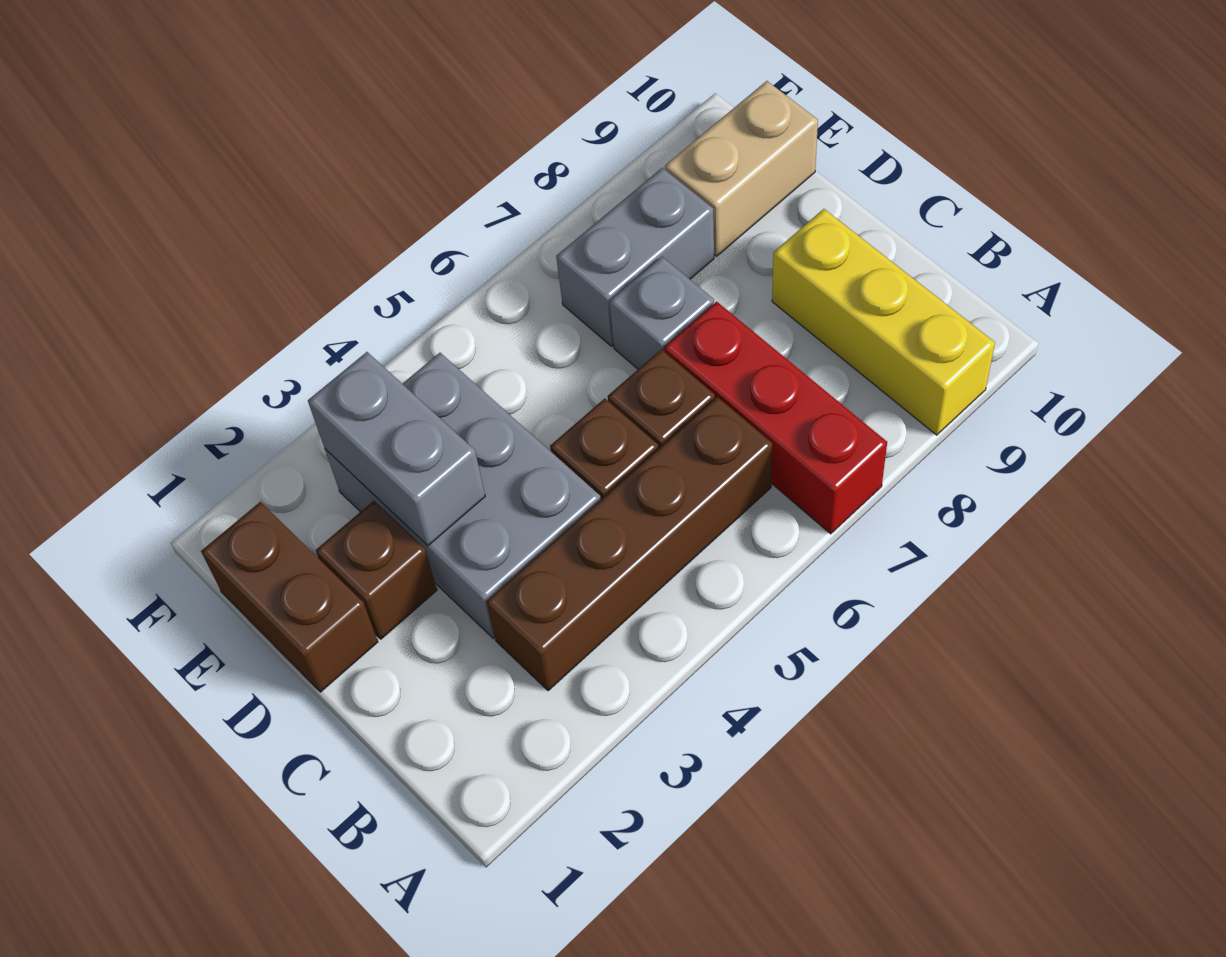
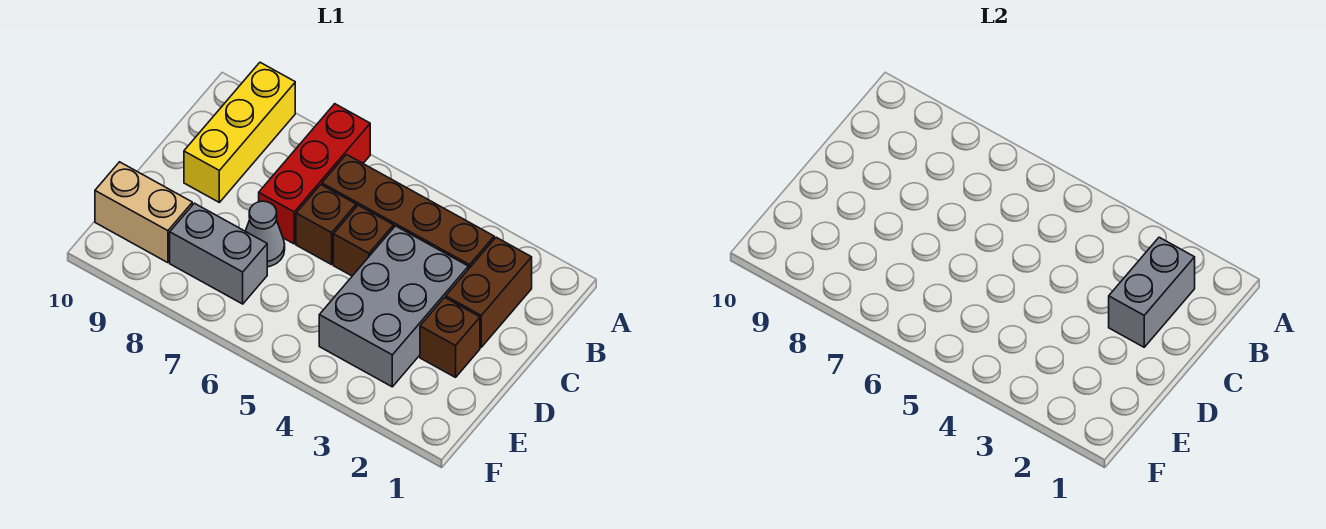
brown 1x2 brick [201,502,378,692] -> brown 1x2 brick moved to [446,237,532,347]
grey 1x2 brick [308,352,485,546] -> grey 1x2 brick moved to [1109,237,1195,347]
grey 1x1 brick [609,257,714,369] -> grey 1x1 cone [246,201,285,267]

